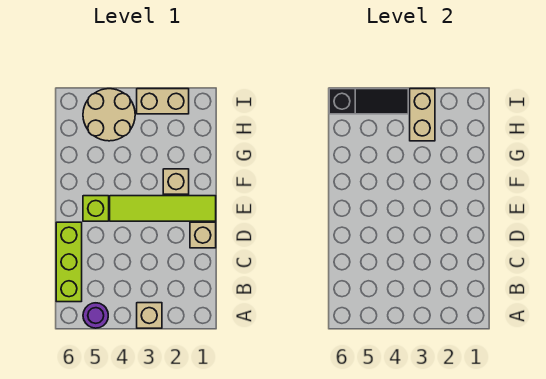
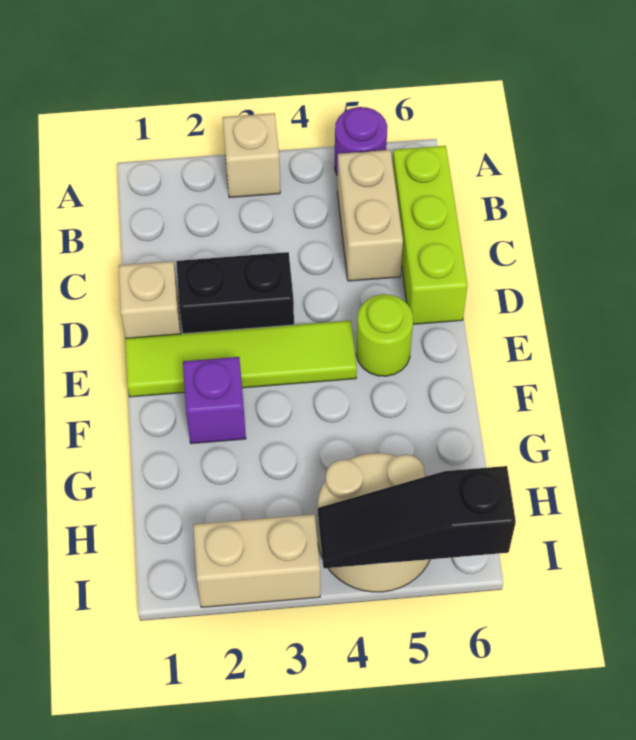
none -> black 1x2 brick [176,252,294,334]
lime 1x1 brick [83,196,109,221] -> lime 1x1 round brick [356,294,413,376]
tan 1x1 brick [163,169,189,194] -> purple 1x1 brick [183,357,246,444]
tan 1x2 brick [410,89,435,141] -> tan 1x2 brick moved to [337,150,403,281]

